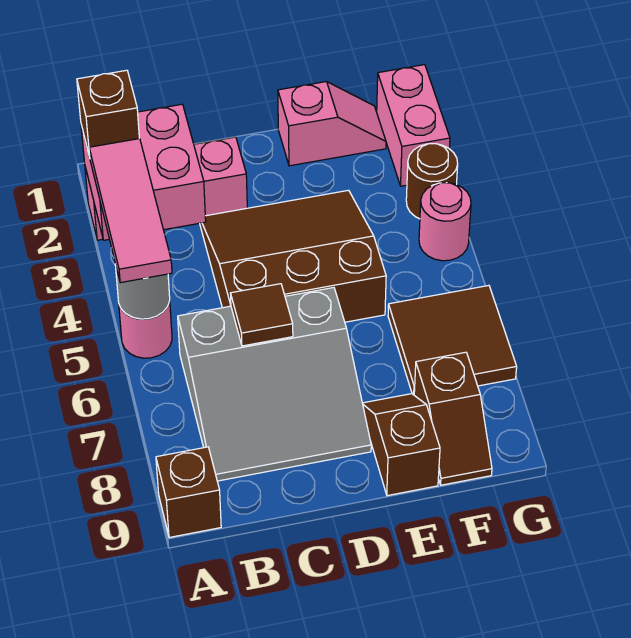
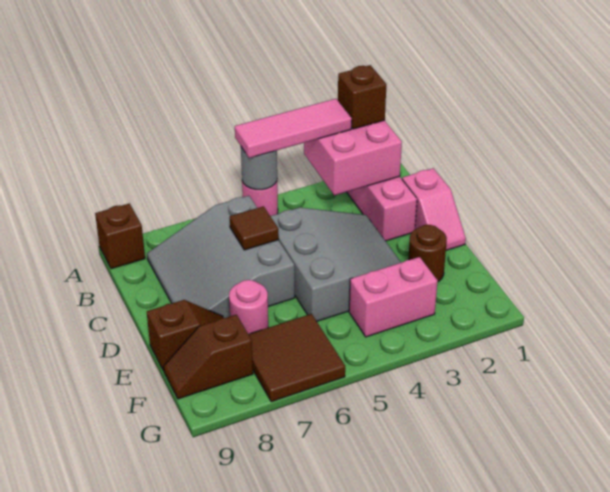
brown 3x3 slope [200,190,386,322] -> grey 3x3 slope [270,207,401,321]
pink 1x2 slope [278,82,386,166] -> pink 1x2 slope moved to [402,168,466,250]
pink 1x2 brick [377,65,450,186] -> pink 1x2 brick moved to [349,257,438,337]
brown 1x1 round brick [406,144,458,219] -> brown 1x1 round brick moved to [408,225,447,282]
pink 1x1 round brick [419,183,471,261] -> pink 1x1 round brick moved to [229,280,268,334]

